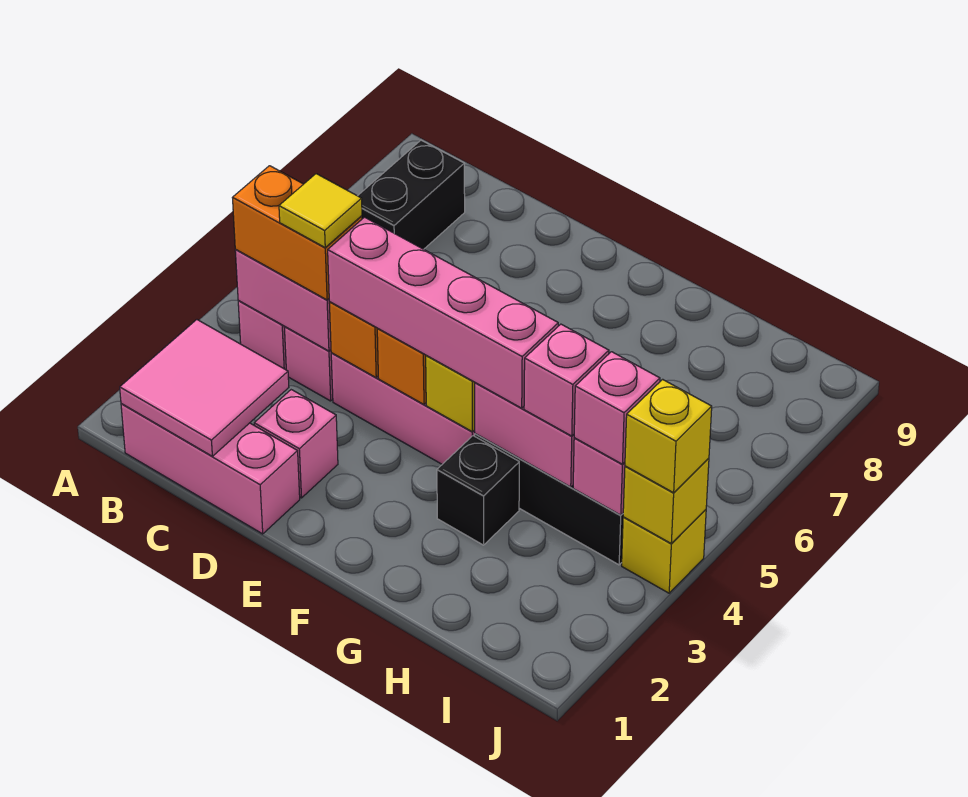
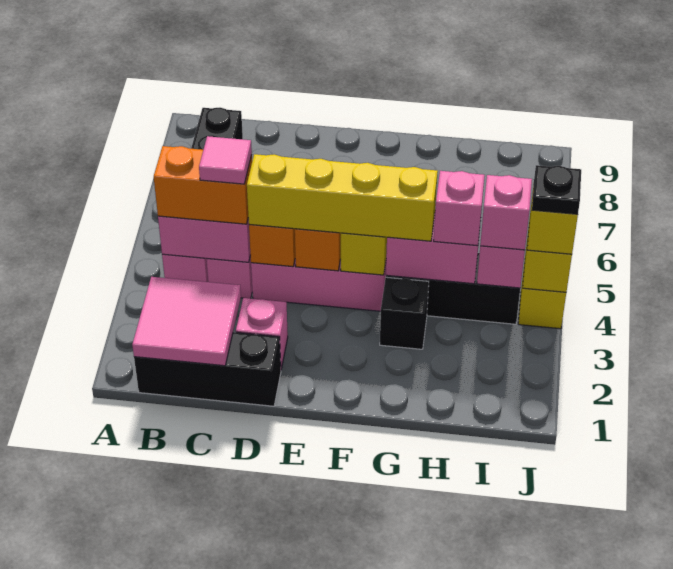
pink 1x3 brick [121,404,300,534] -> black 1x3 brick [134,332,281,406]
yellow 1x1 tile [279,174,362,247] -> pink 1x1 tile [199,136,252,184]
pink 1x4 brick [328,217,558,408] -> yellow 1x4 brick [247,154,438,241]
none -> black 1x1 plate [532,165,581,214]

